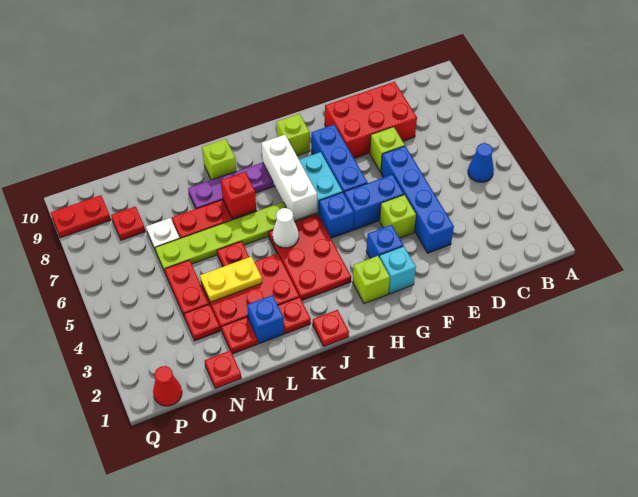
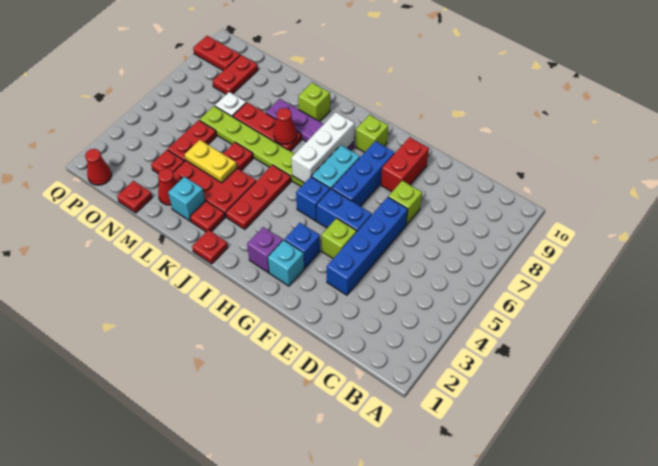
blue 1x1 cone [468,143,494,182] -> none
red 2x3 brick [325,82,417,158] -> red 1x2 brick [381,137,429,192]
lime 1x1 brick [353,256,390,304] -> purple 1x1 brick [247,227,283,273]
red 2x3 plate [269,214,351,300] -> red 1x3 plate [226,165,291,229]
white 1x1 cone [272,208,299,248] -> none
red 1x1 brick [221,172,256,219] -> red 1x1 cone [274,108,297,144]
blue 1x1 brick [247,295,284,344] -> cyan 1x1 brick [168,177,205,221]
red 1x1 plate [221,317,258,354] -> red 1x1 cone [158,169,177,205]
red 1x1 plate [111,206,145,240] -> red 1x2 plate [212,55,258,94]

